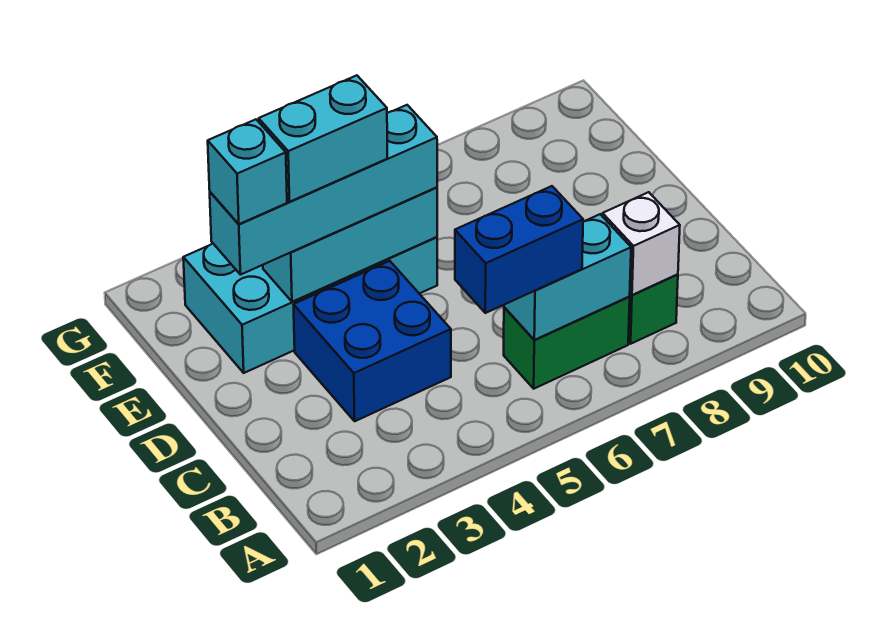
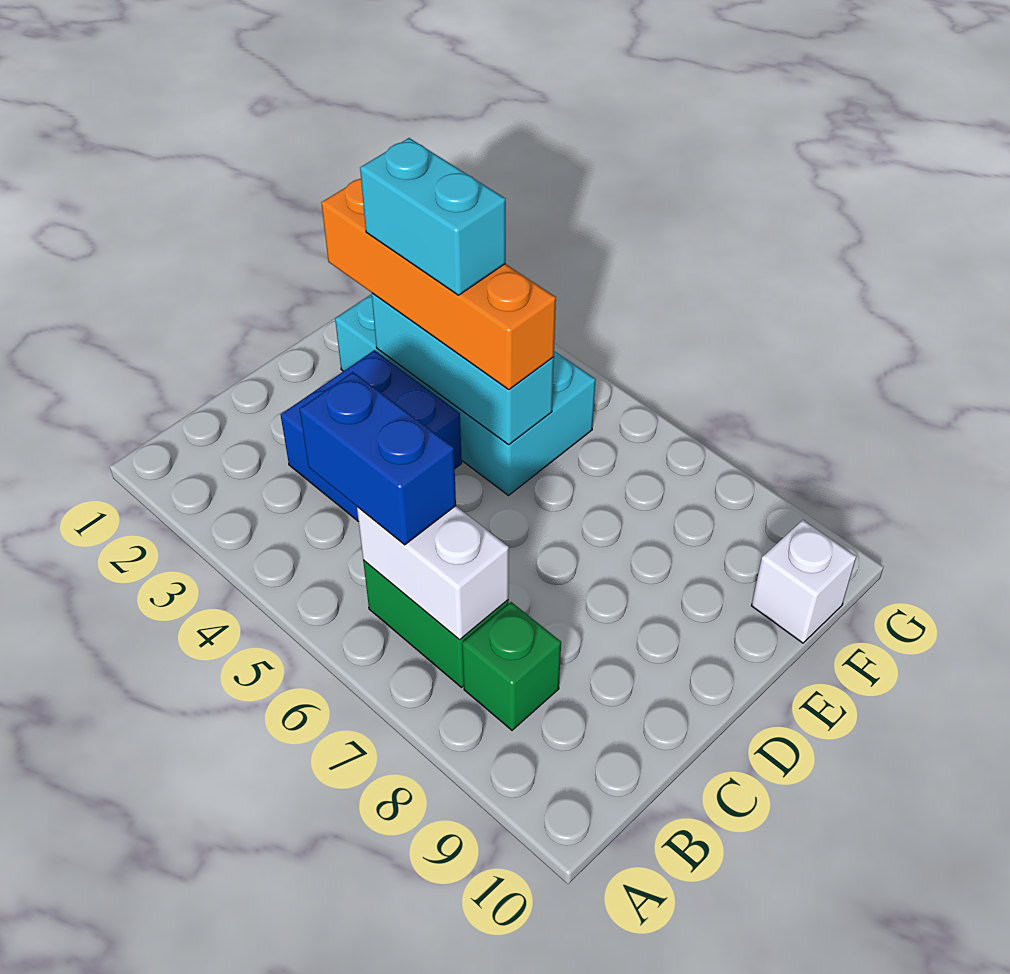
cyan 1x2 brick [504,214,631,340] -> white 1x2 brick [357,506,509,640]
white 1x1 brick [602,192,680,295] -> white 1x1 brick moved to [752,520,856,643]
cyan 1x4 brick [210,105,437,275] -> orange 1x4 brick [321,179,556,390]
cyan 1x1 brick [208,119,287,224] -> none

